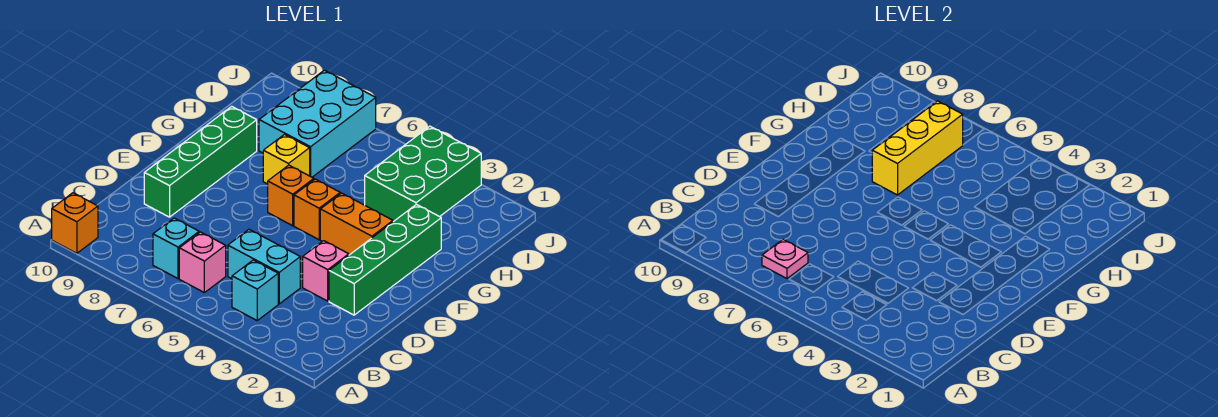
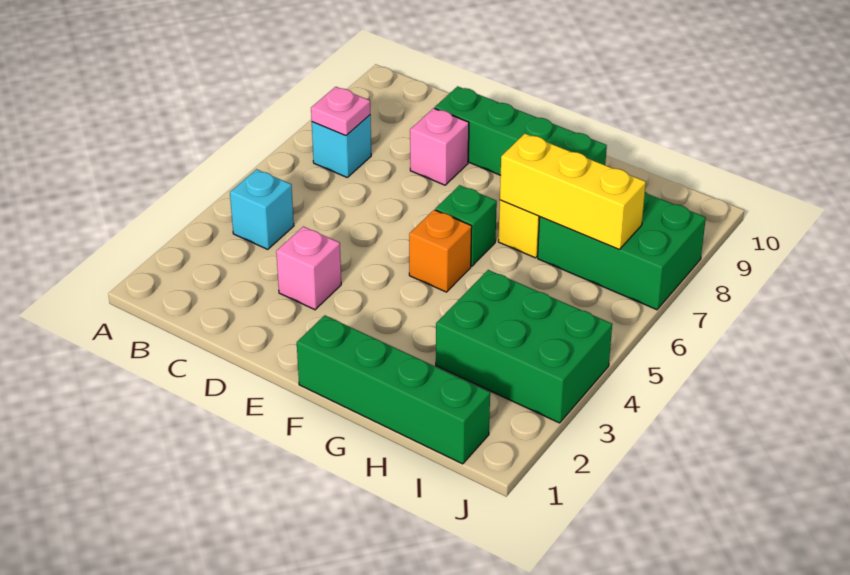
orange 1x1 brick [52,193,98,253] -> none
pink 1x1 brick [179,232,226,293] -> pink 1x1 brick moved to [410,108,469,185]
cyan 1x2 brick [228,229,300,304] -> none
green 1x4 brick [329,204,441,315] -> green 1x4 brick moved to [297,315,490,464]
orange 1x2 brick [320,193,393,255] -> none
orange 1x1 brick [268,165,314,226] -> green 1x1 brick [435,185,497,266]
cyan 2x3 brick [259,70,376,177] -> green 2x3 brick [538,192,706,310]

